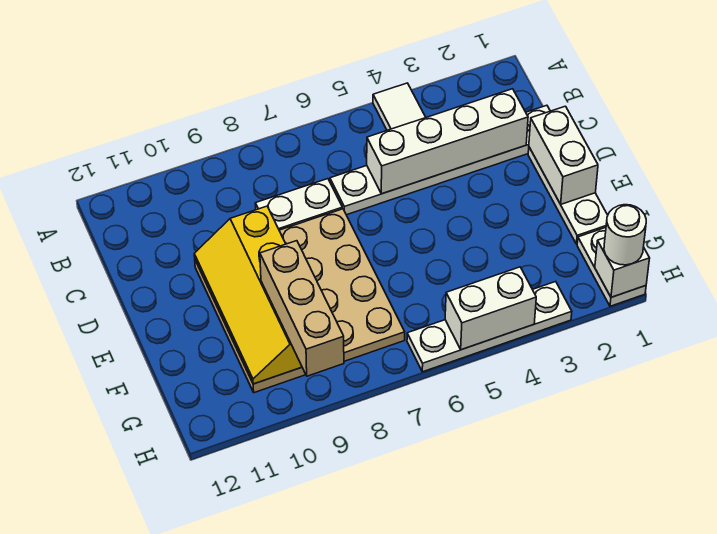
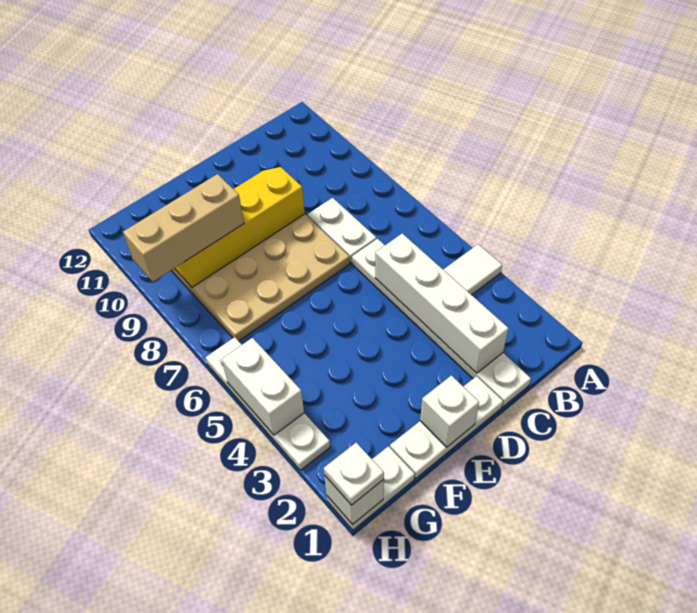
white 1x2 brick [529,106,598,204] -> white 1x1 brick [420,376,479,447]
white 1x1 round brick [604,205,646,265] -> white 1x1 plate [324,443,384,505]

